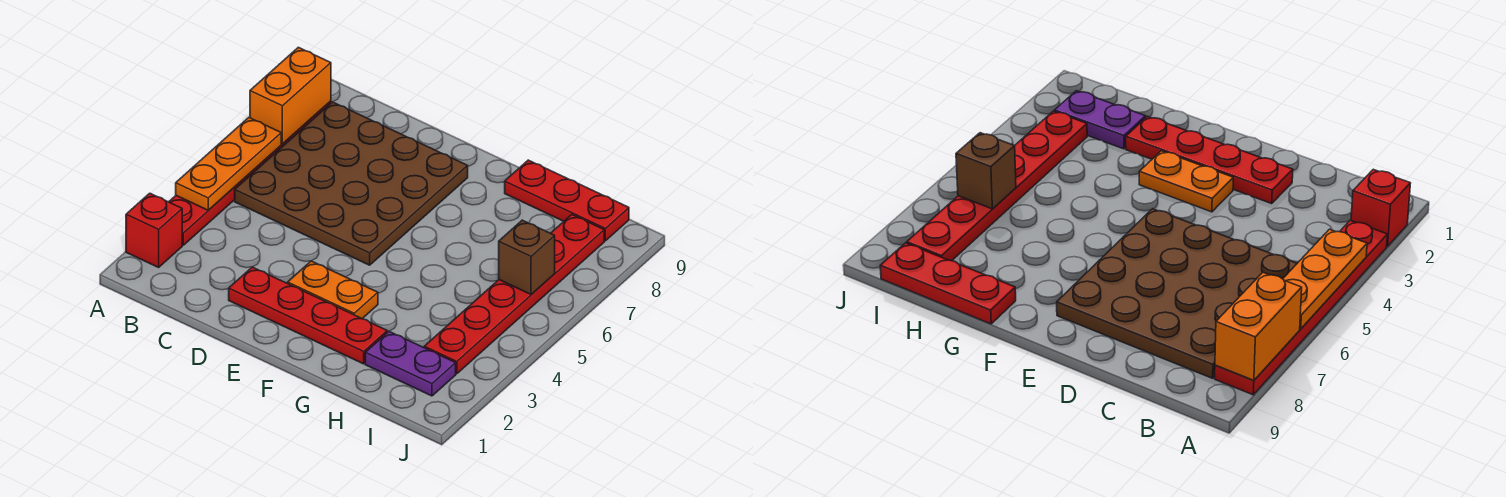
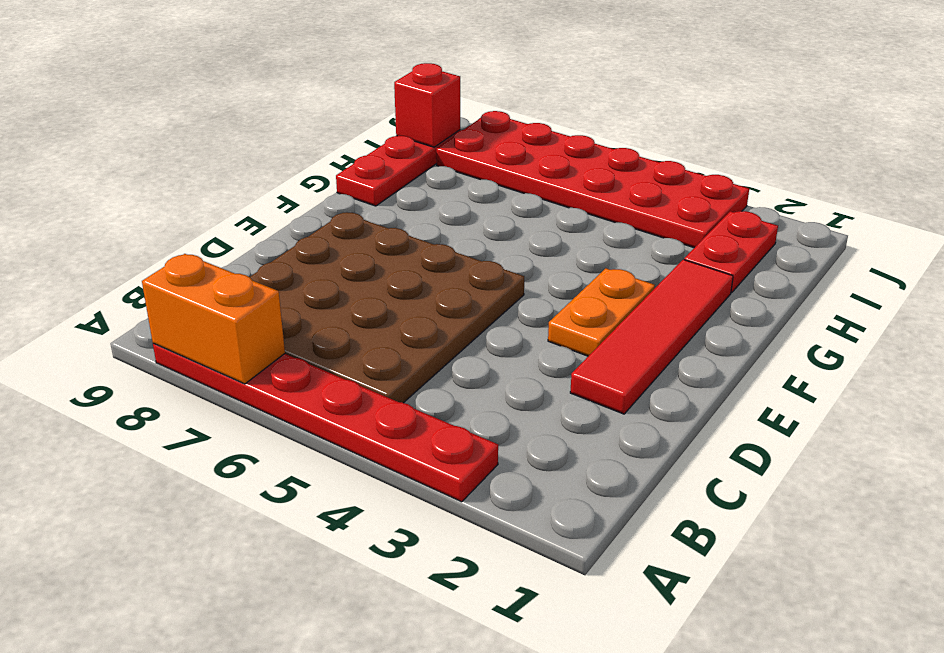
red 1x1 brick [126,193,182,267] -> red 1x1 brick moved to [394,63,460,147]
orange 1x3 plate [176,118,281,210] -> none
red 1x4 plate [229,267,387,364] -> red 1x4 tile [570,259,733,414]
purple 1x2 plate [365,332,456,396] -> red 1x2 plate [684,211,778,293]
red 1x6 plate [424,215,604,374] -> red 2x6 plate [436,111,749,248]
brown 1x1 brick [499,220,555,294] -> none

